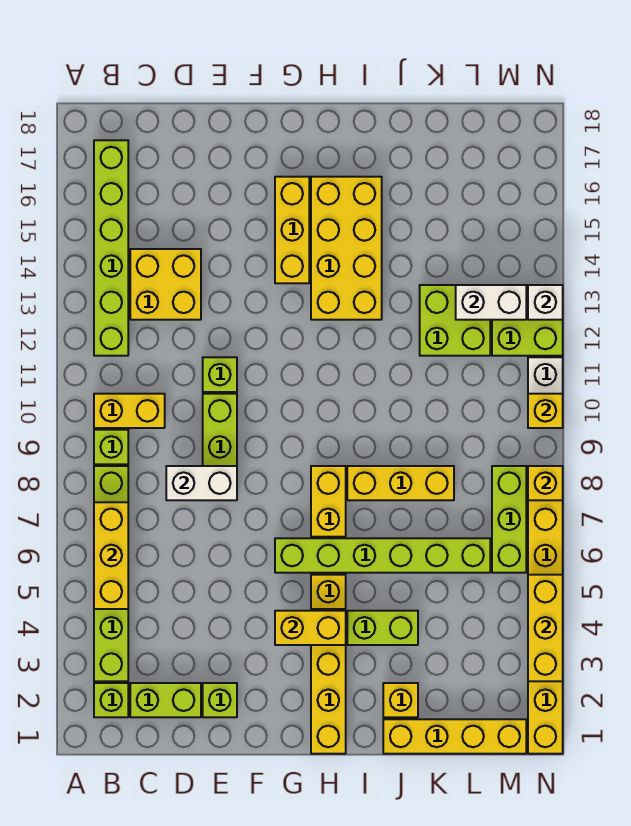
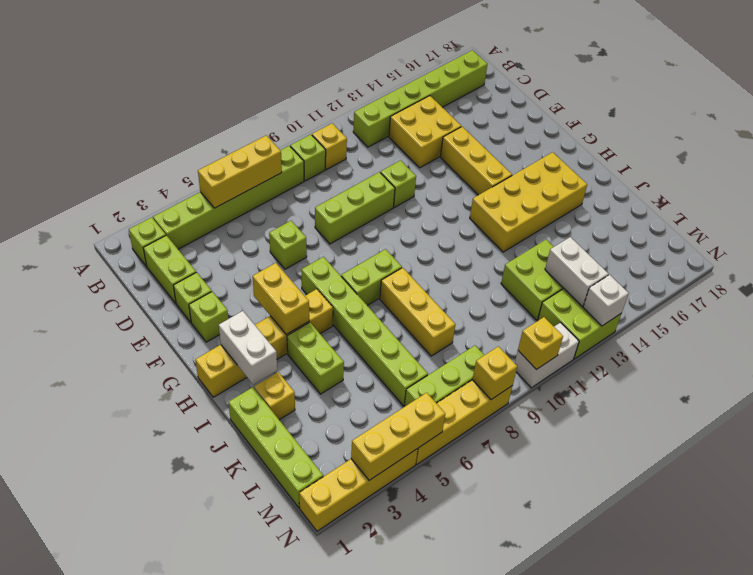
yellow 1x2 brick [94,394,165,428] -> yellow 1x1 brick [312,123,347,170]
white 1x2 brick [166,466,237,500] -> white 1x2 brick moved to [219,311,277,385]
none -> lime 1x1 brick [269,221,307,269]
none -> lime 1x1 brick [189,292,228,342]
yellow 1x3 brick [275,177,309,283] -> yellow 1x3 brick turned to [440,127,512,195]
yellow 1x2 brick [311,466,346,537] -> lime 1x2 brick [341,249,402,306]
yellow 1x4 brick [383,719,526,754] -> lime 1x4 brick [229,387,323,508]

